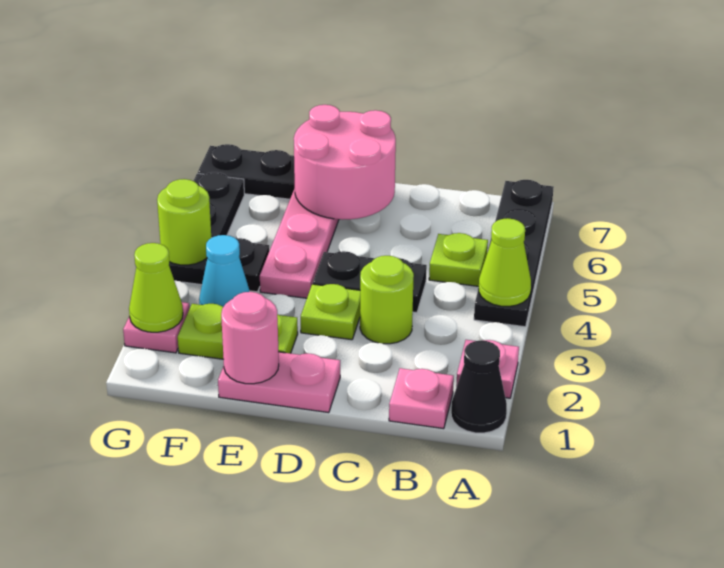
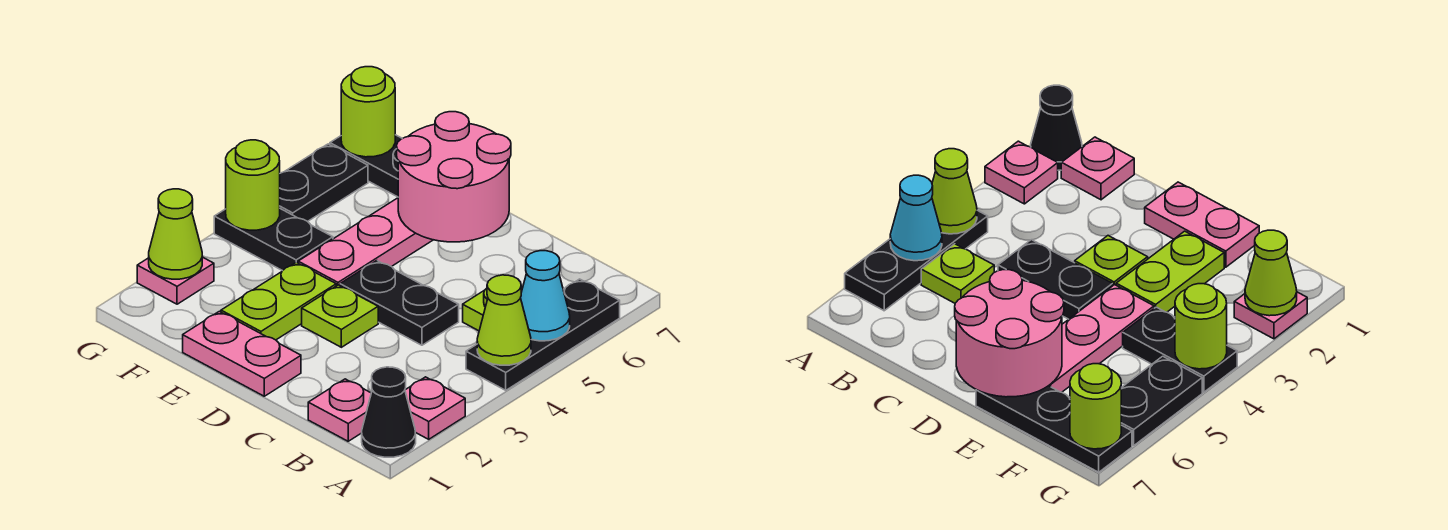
black 1x4 plate [474,180,554,327] -> black 1x3 plate [466,279,620,390]
lime 1x1 round brick [360,256,414,344] -> lime 1x1 round brick moved to [341,67,395,157]
pink 1x1 round brick [221,292,279,384] -> none
lime 1x2 plate [178,304,298,359] -> lime 1x2 plate turned to [221,262,336,340]
cyan 1x1 cone [199,235,250,307] -> cyan 1x1 cone moved to [521,251,570,341]

